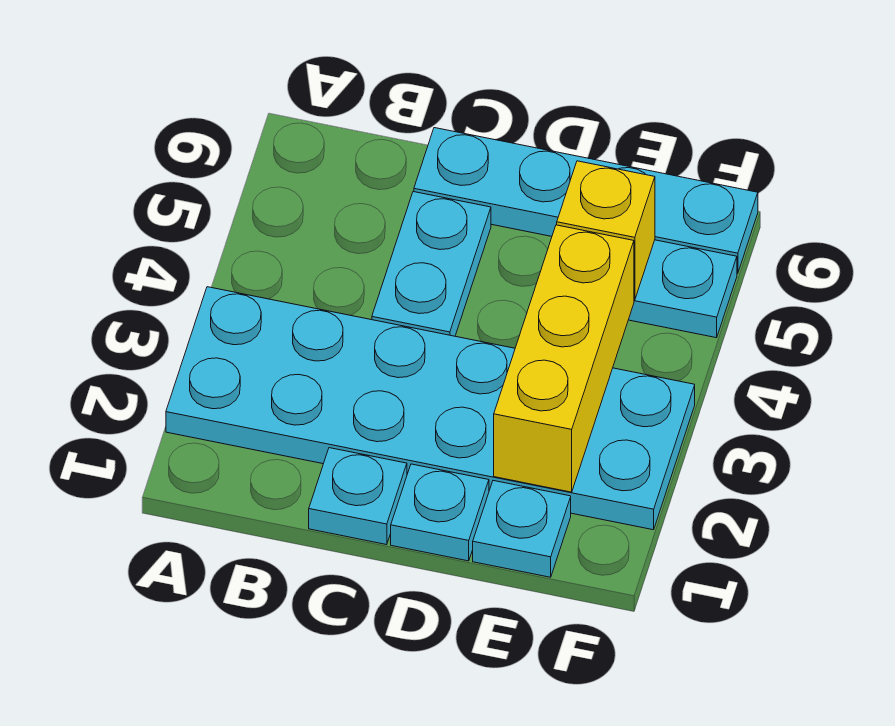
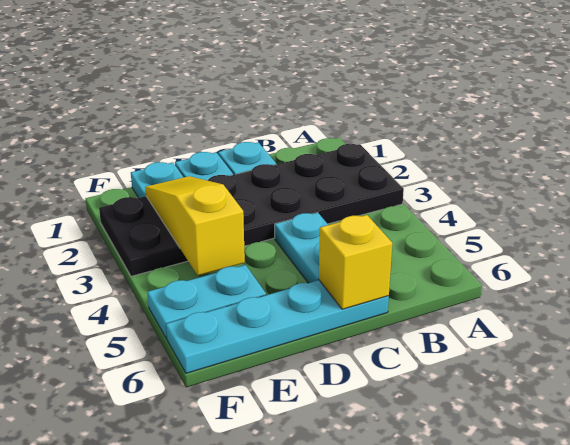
cyan 2x6 plate [166,287,695,530] -> black 2x6 plate [99,144,404,276]
yellow 1x3 brick [494,225,634,492] -> yellow 1x3 slope [145,176,245,275]
yellow 1x1 brick [557,161,655,300] -> yellow 1x1 brick moved to [319,215,392,309]

